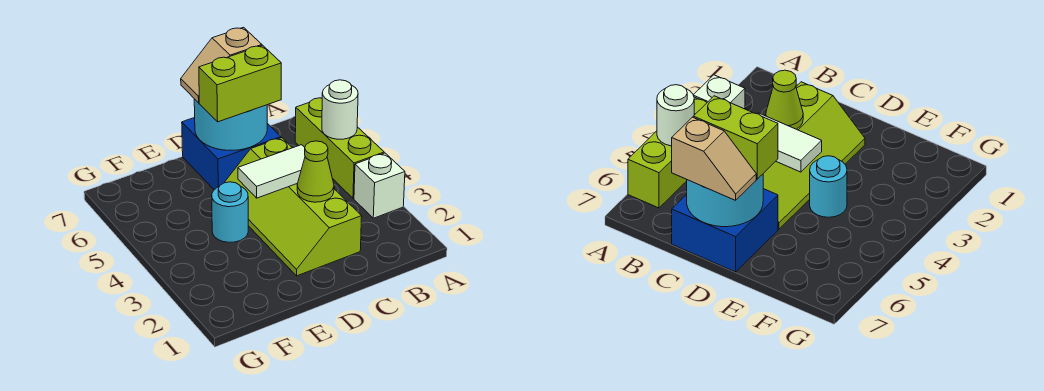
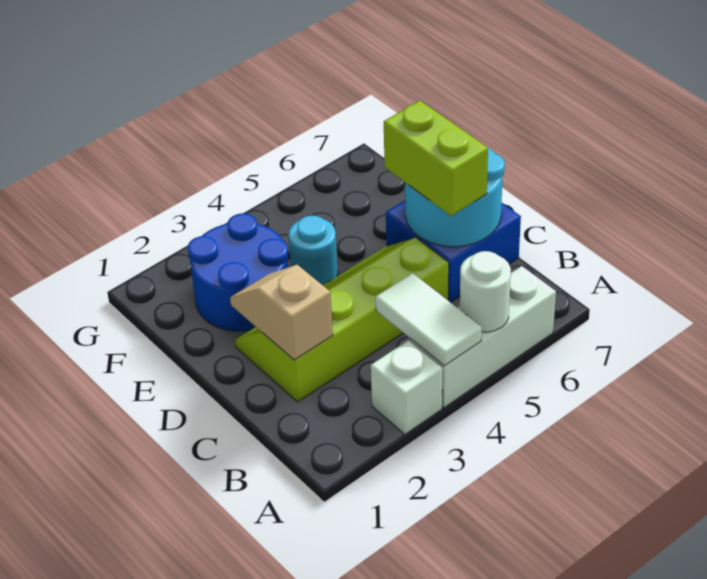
lime 1x3 brick [295,98,384,198] -> white 1x3 brick [410,266,556,408]
lime 1x1 cone [297,141,334,202] -> none
white 1x2 tile [238,145,305,198] -> white 1x2 tile moved to [376,273,482,366]
tan 1x2 slope [181,27,262,103] -> tan 1x2 slope moved to [230,265,333,360]
none -> blue 2x2 round brick [188,213,288,331]

